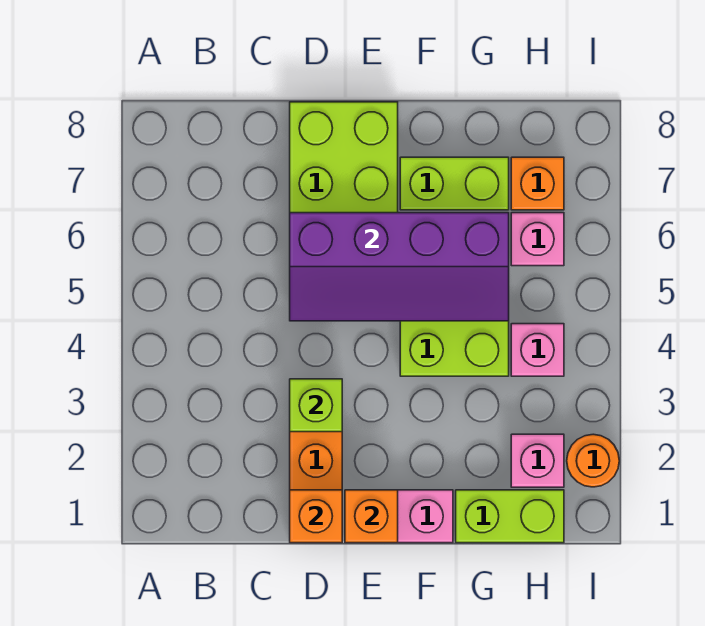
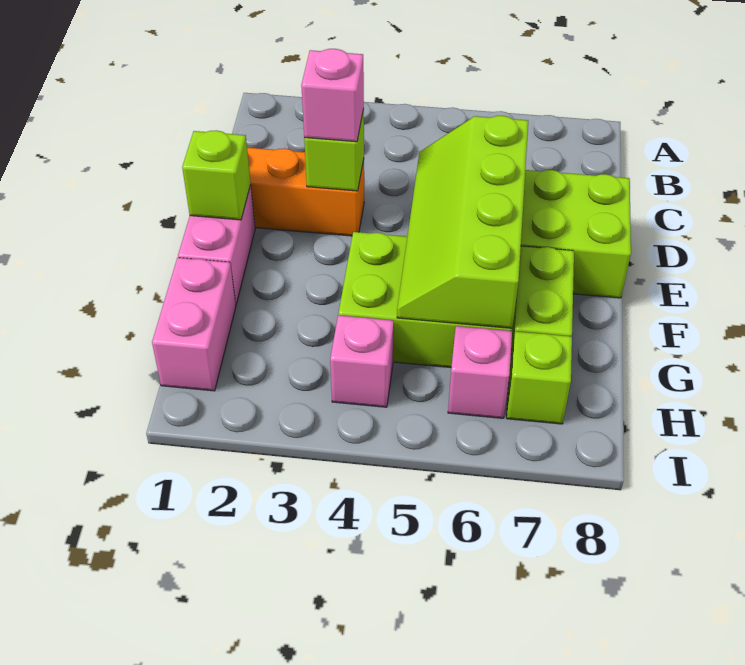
orange 1x1 brick [290,490,342,543] -> none
purple 2x4 slope [290,213,509,321] -> lime 2x4 slope [397,116,528,328]
orange 1x1 brick [345,490,398,543] -> lime 1x1 brick [182,130,251,220]
lime 1x2 brick [456,490,564,543] -> pink 1x2 brick [152,258,236,391]
pink 1x1 brick [511,434,564,487] -> pink 1x1 brick moved to [301,49,364,142]
orange 1x1 brick [511,157,564,210] -> lime 1x1 brick [507,331,572,424]
orange 1x1 round brick [567,434,619,487] -> none

